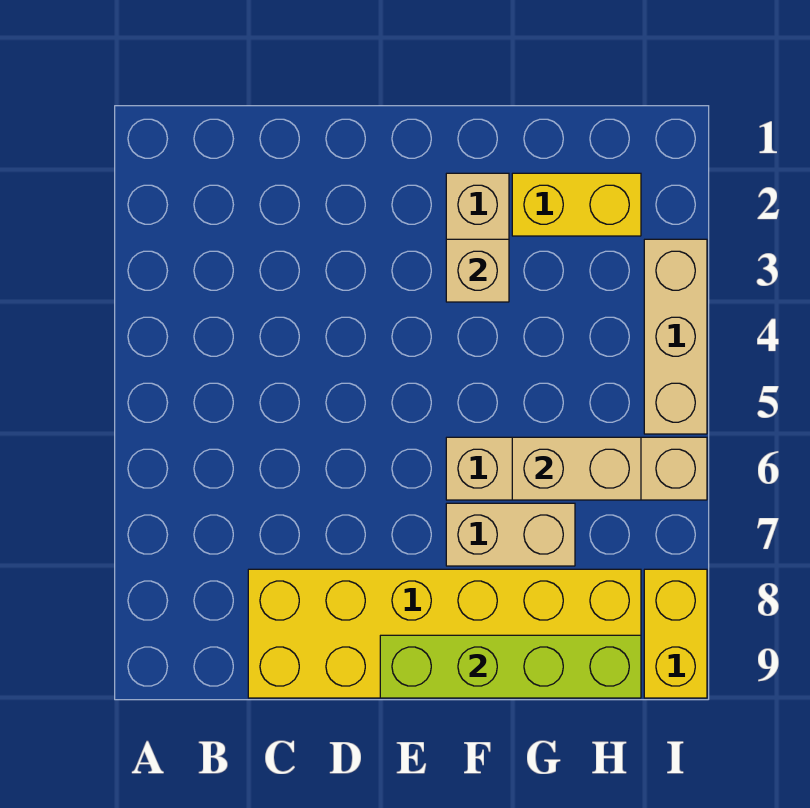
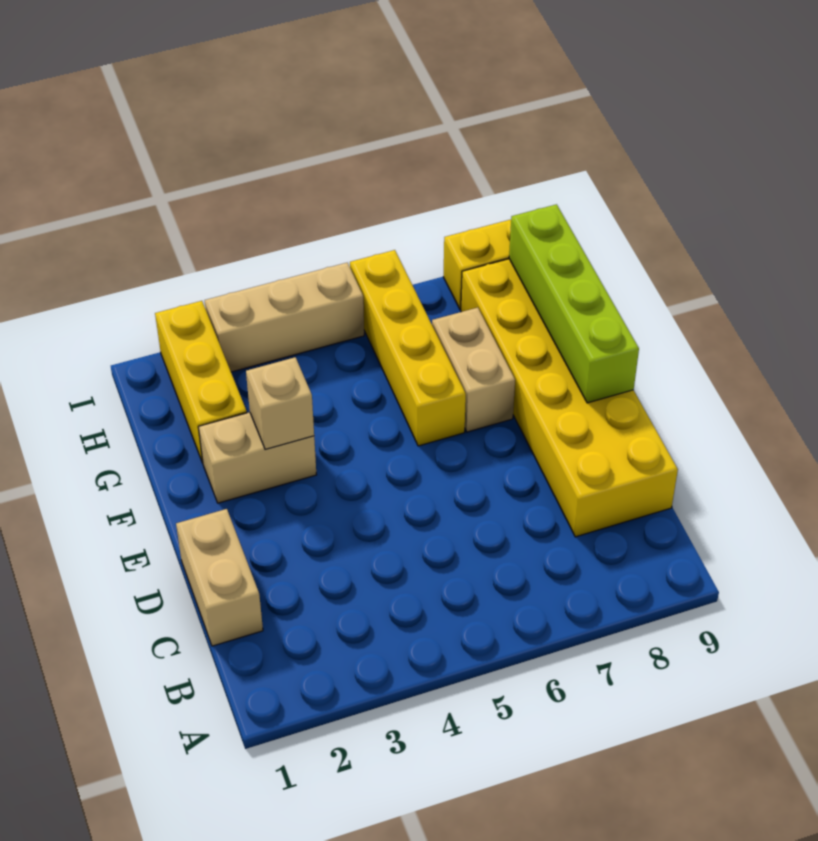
tan 1x4 brick [446,437,707,500] -> yellow 1x4 brick [350,250,466,446]
yellow 1x2 brick [512,173,641,236] -> yellow 1x3 brick [155,301,247,463]
tan 1x2 brick [512,437,641,500] -> tan 1x2 brick moved to [176,509,263,646]

